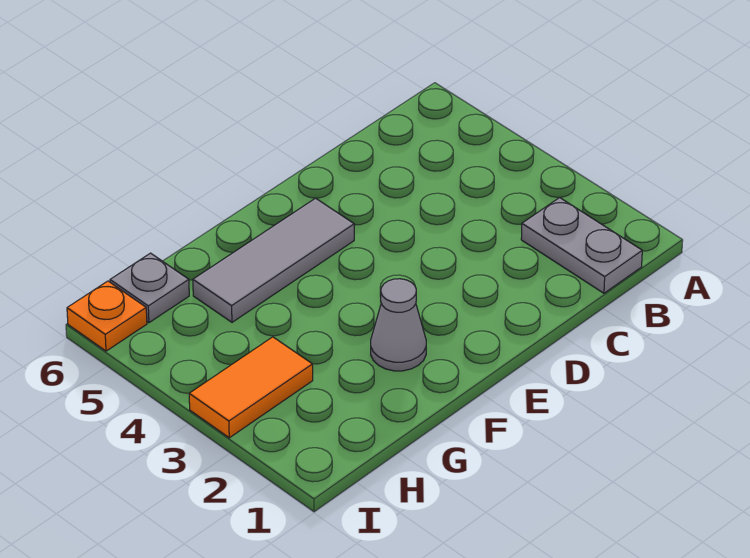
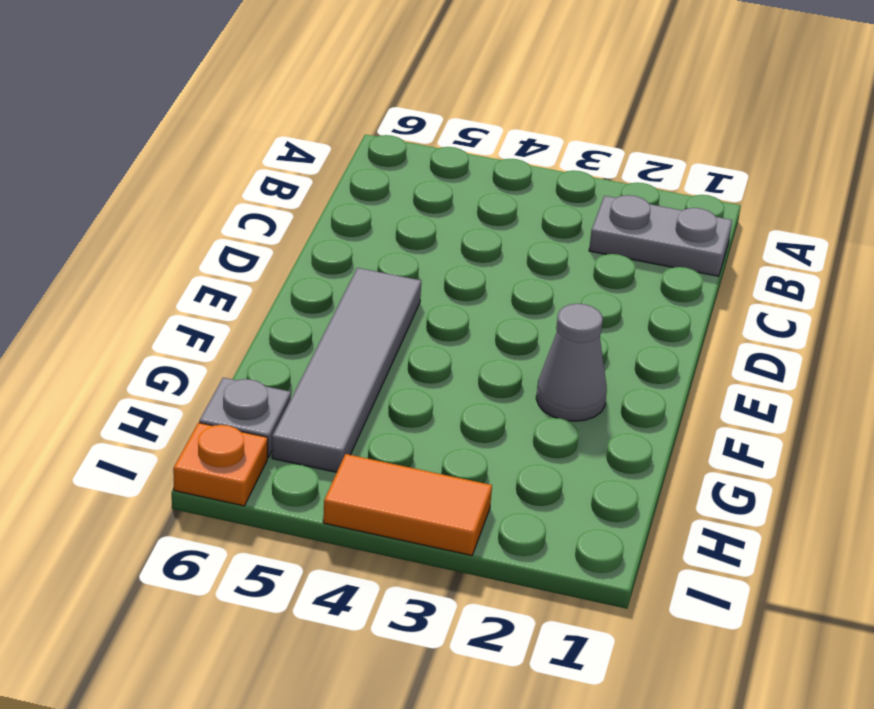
grey 1x3 tile [193,198,354,322] -> grey 1x4 tile [272,268,421,472]
orange 1x2 tile [189,337,313,438] -> orange 1x2 tile turned to [323,454,492,556]

